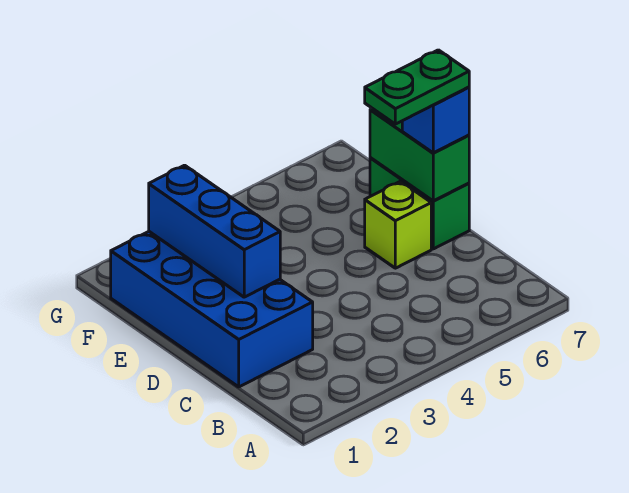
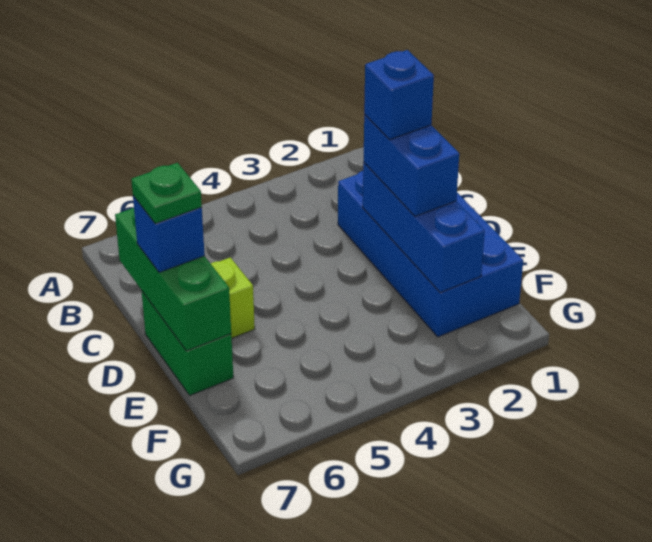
none -> blue 1x2 brick [364,115,459,216]
none -> blue 1x1 brick [364,50,434,139]
green 1x2 plate [365,50,469,124] -> green 1x1 plate [131,163,202,224]
green 1x2 brick [370,108,469,201] -> green 1x3 brick [115,208,231,351]

